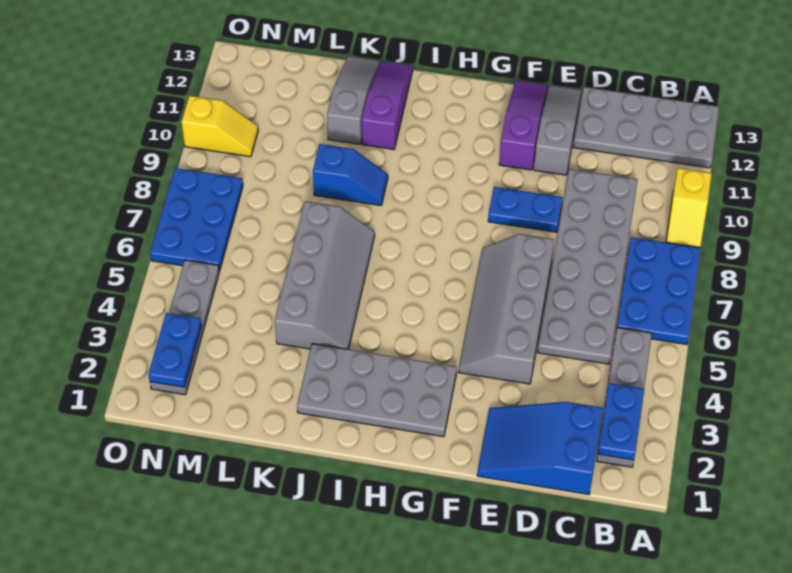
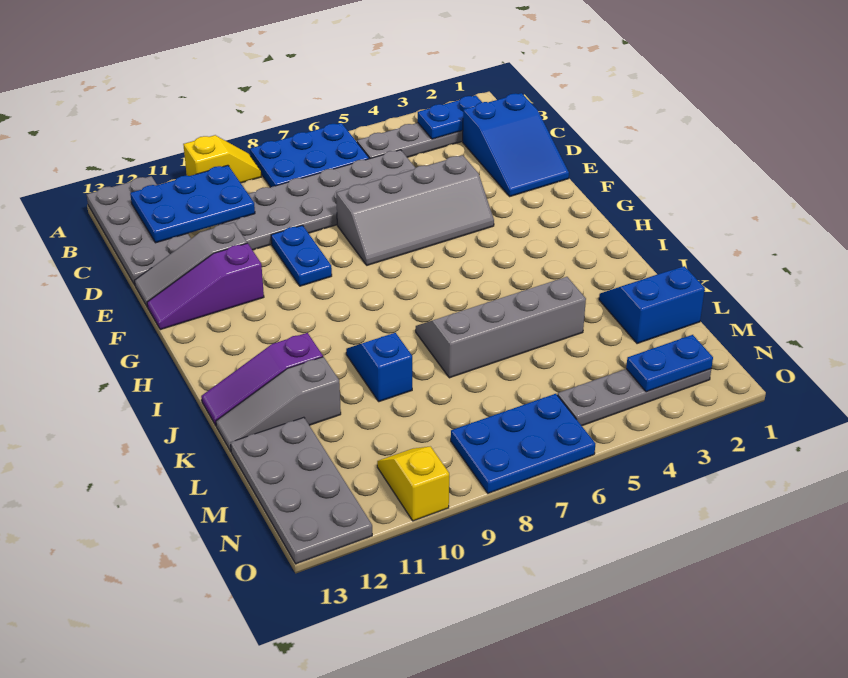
none -> blue 2x3 plate [130,165,255,243]
grey 2x4 plate [297,344,457,437] -> grey 2x4 plate moved to [230,417,372,564]
none -> blue 2x2 slope [599,266,705,344]

